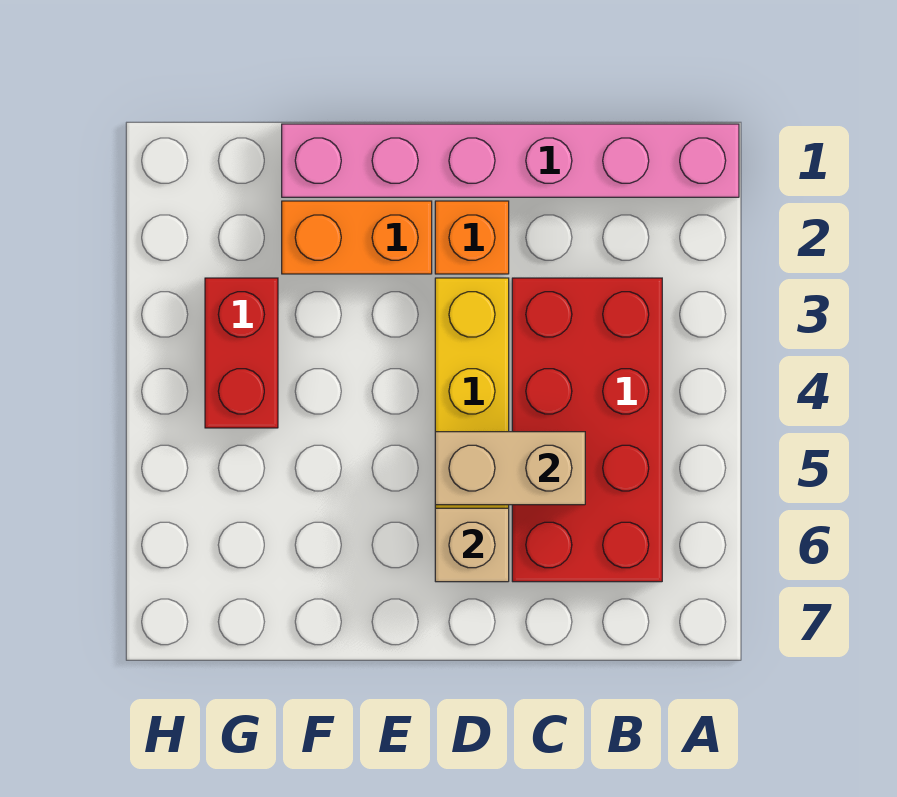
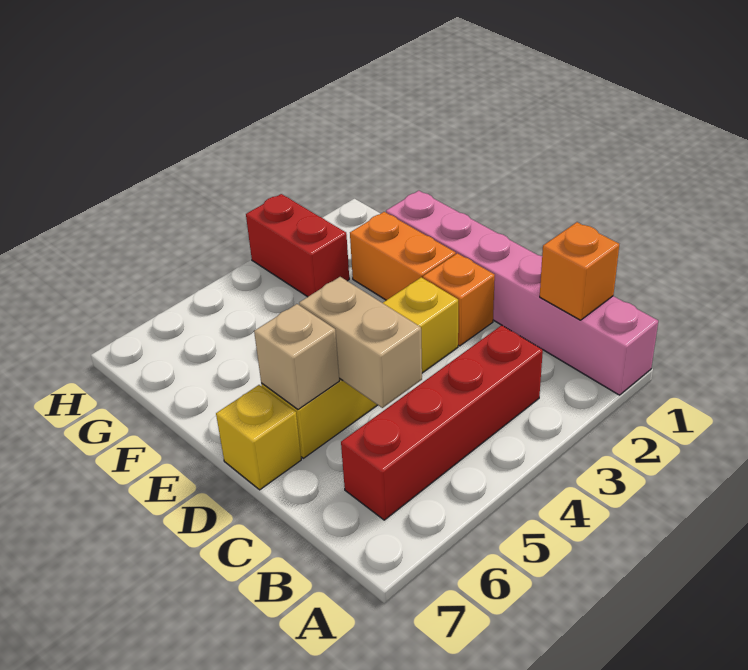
none -> orange 1x1 brick [540,222,619,320]
red 2x4 brick [512,278,662,582] -> red 1x4 brick [341,325,543,520]
none -> yellow 1x1 brick [216,385,301,490]
red 1x2 brick [205,278,278,428] -> red 1x2 brick turned to [246,194,349,297]

